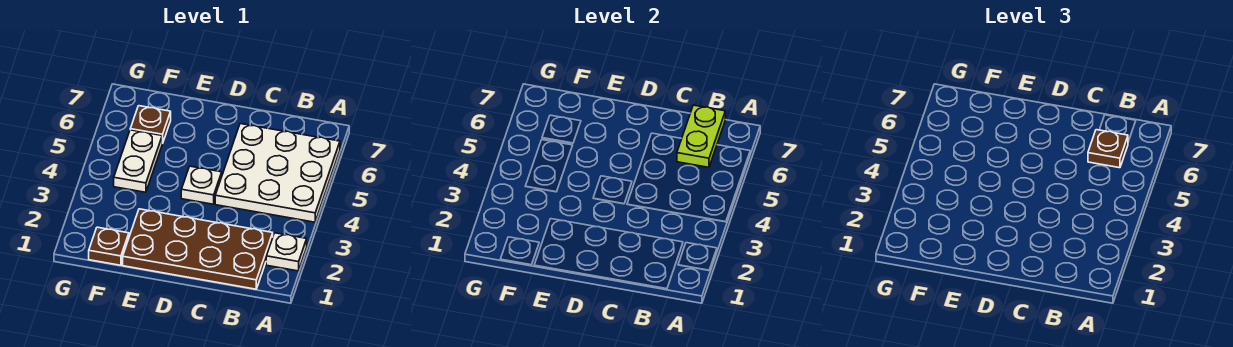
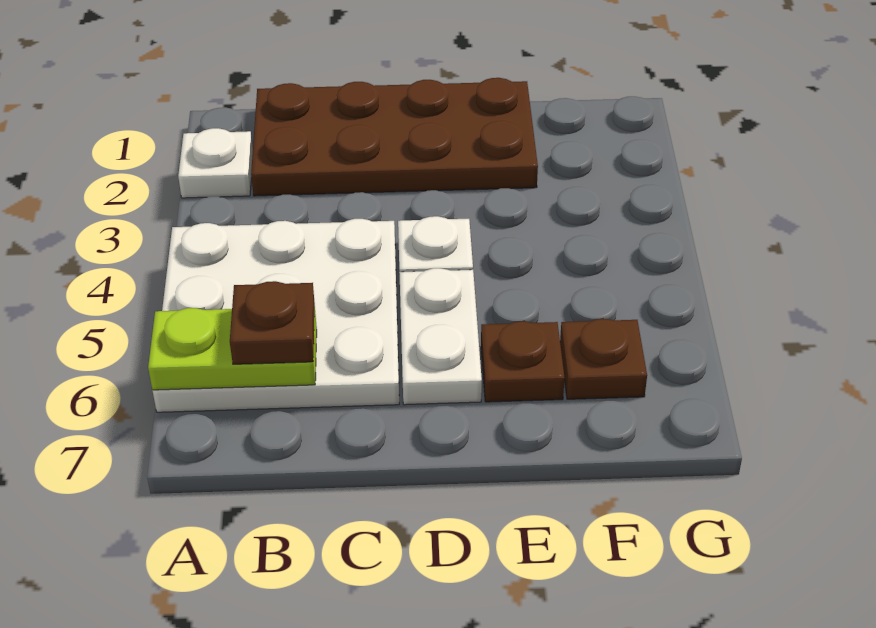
lime 1x2 plate [677,105,725,167] -> lime 1x2 plate turned to [148,308,317,390]
brown 1x1 plate [89,227,129,265] -> brown 1x1 plate moved to [481,321,565,402]
white 1x2 plate [114,130,162,192] -> white 1x2 plate moved to [399,268,482,405]

